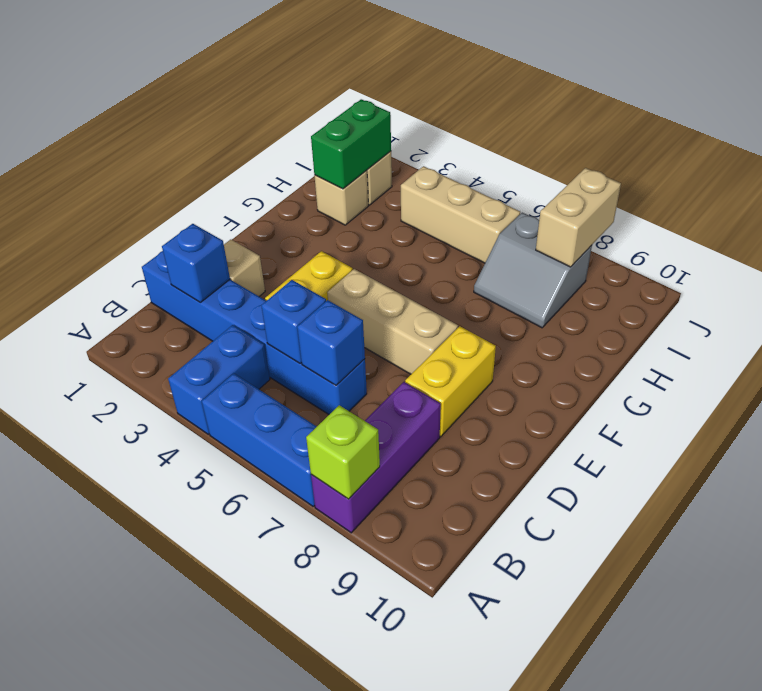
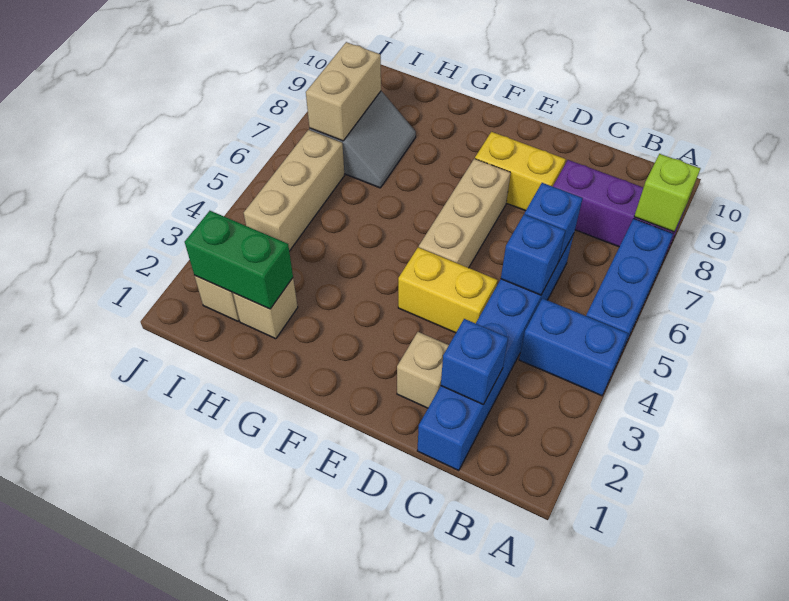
tan 1x2 brick [536,168,621,267] -> tan 1x2 brick turned to [306,42,381,141]

